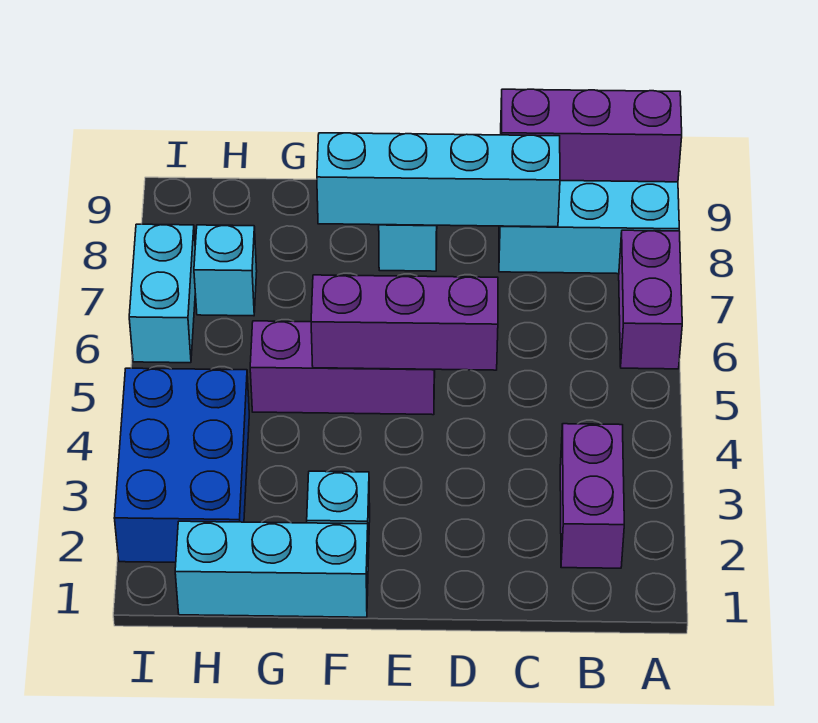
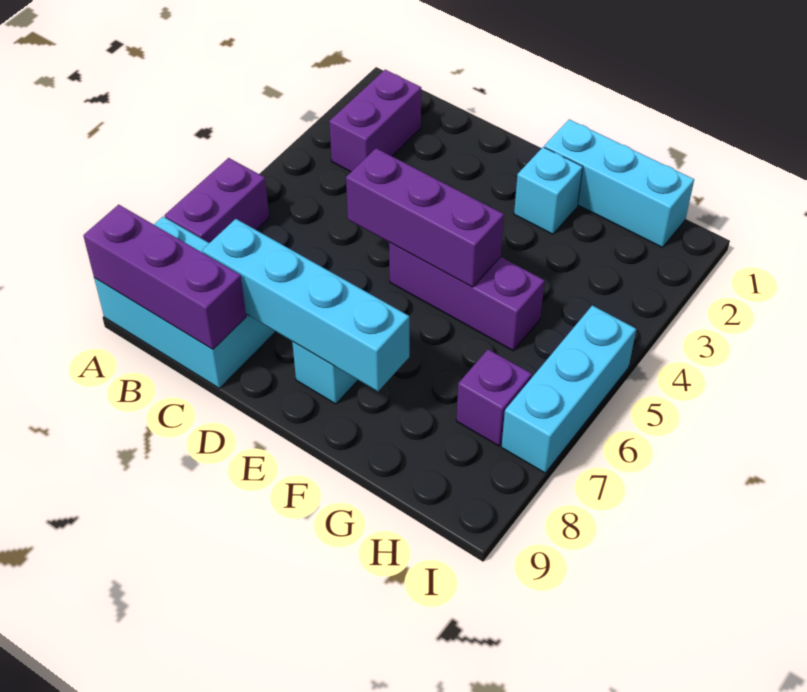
blue 2x3 brick [114,368,249,563] -> none
cyan 1x1 brick [194,225,257,316] -> purple 1x1 brick [456,350,532,446]
cyan 1x2 brick [129,224,195,363] -> cyan 1x3 brick [501,306,636,473]

